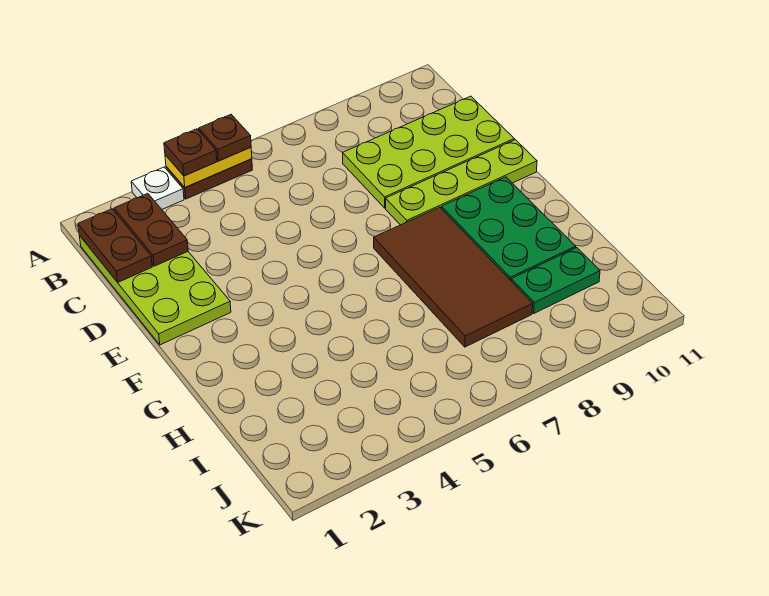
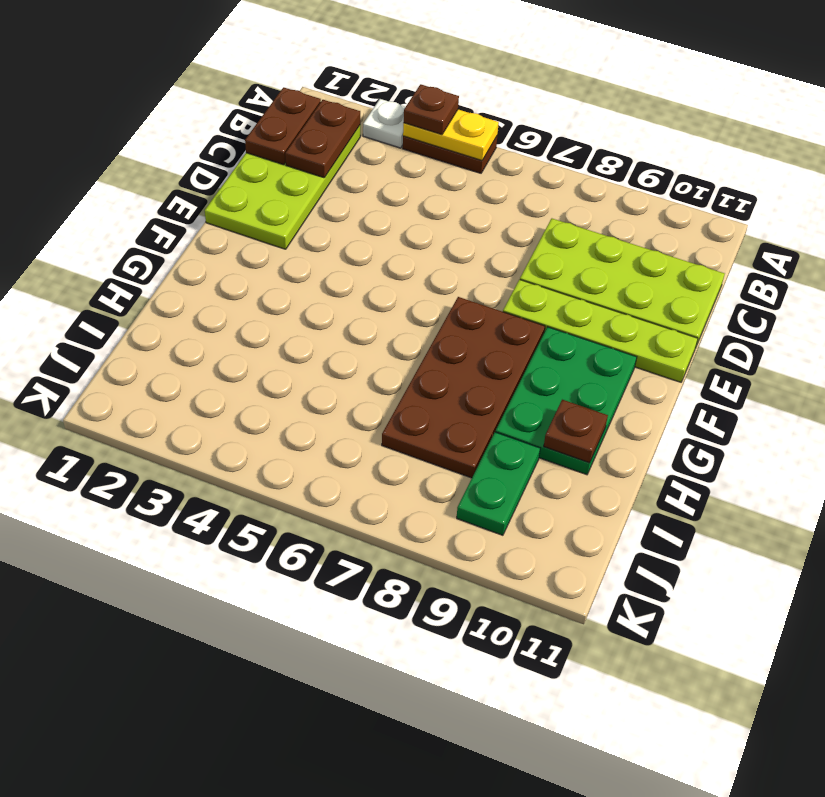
brown 1x1 plate [199,115,251,161] -> brown 1x1 plate moved to [544,400,608,463]
brown 2x4 tile [374,207,533,347] -> brown 2x4 plate [382,297,545,478]
green 1x2 plate [511,248,600,313] -> green 1x2 plate turned to [457,432,540,535]

